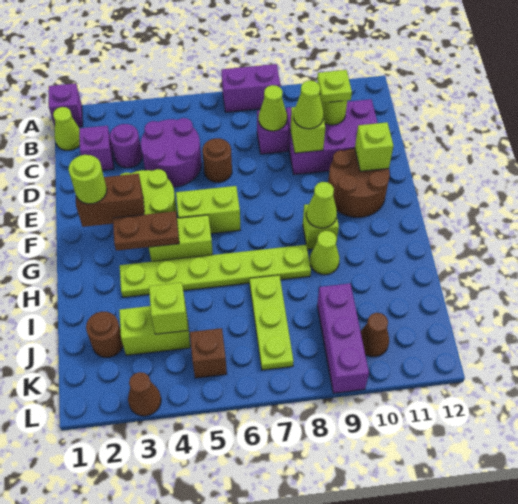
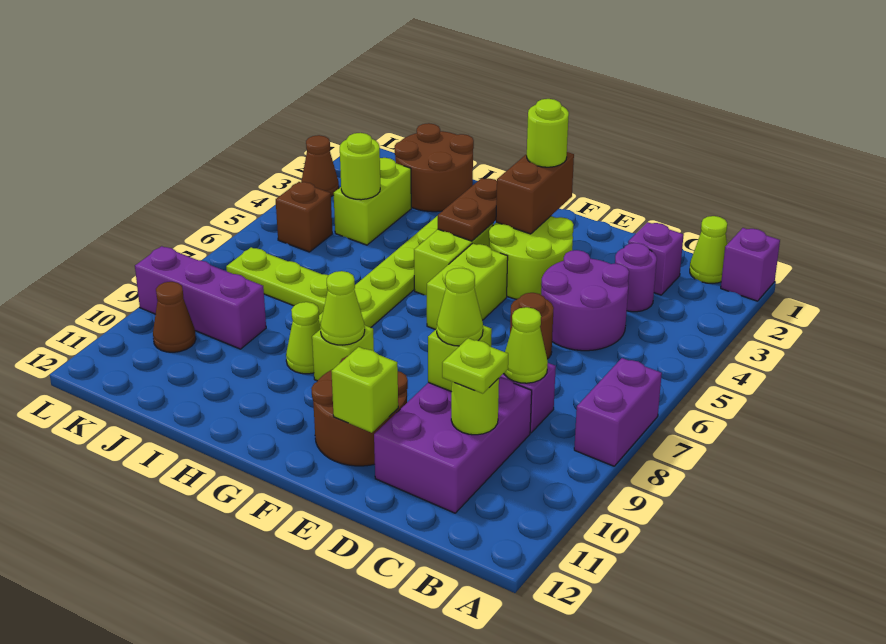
brown 1x1 round brick [86,312,123,357] -> brown 2x2 round brick [395,123,474,212]
lime 1x1 brick [149,283,188,334] -> lime 1x1 round brick [340,133,380,200]

